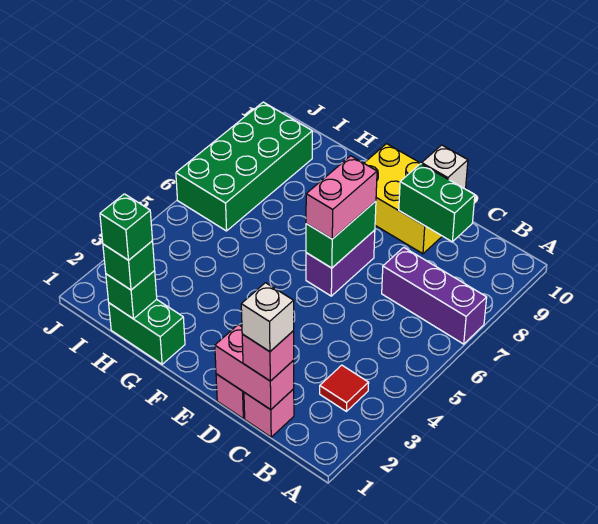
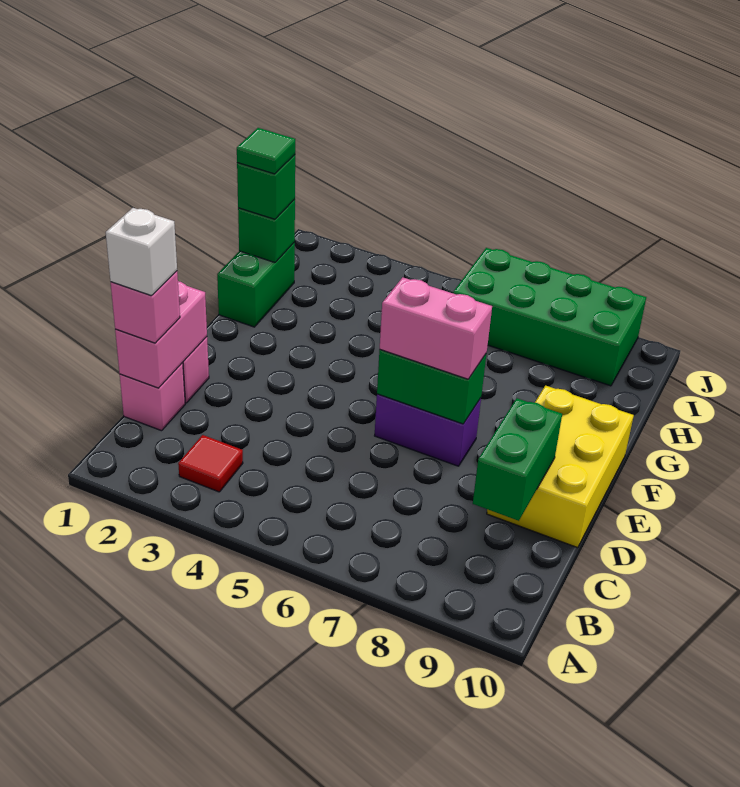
purple 1x3 brick [382,247,487,344] -> none
white 1x1 brick [422,145,468,189] -> none
green 1x1 brick [100,194,153,260] -> green 1x1 tile [237,128,295,174]

